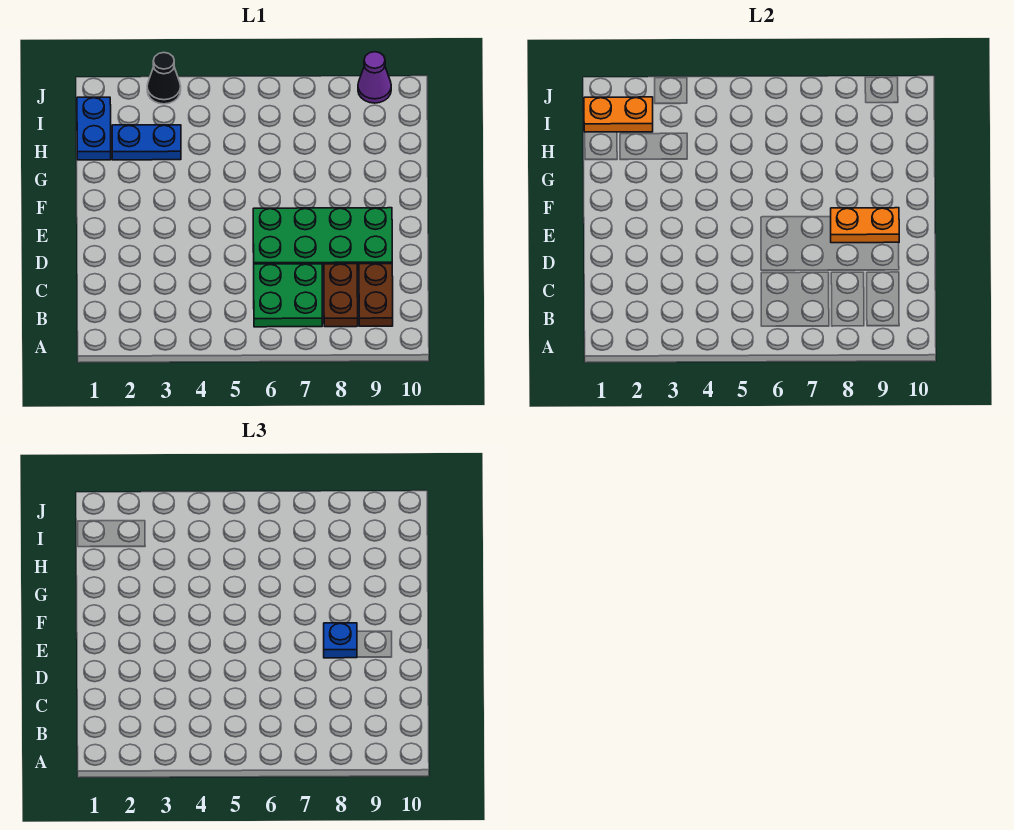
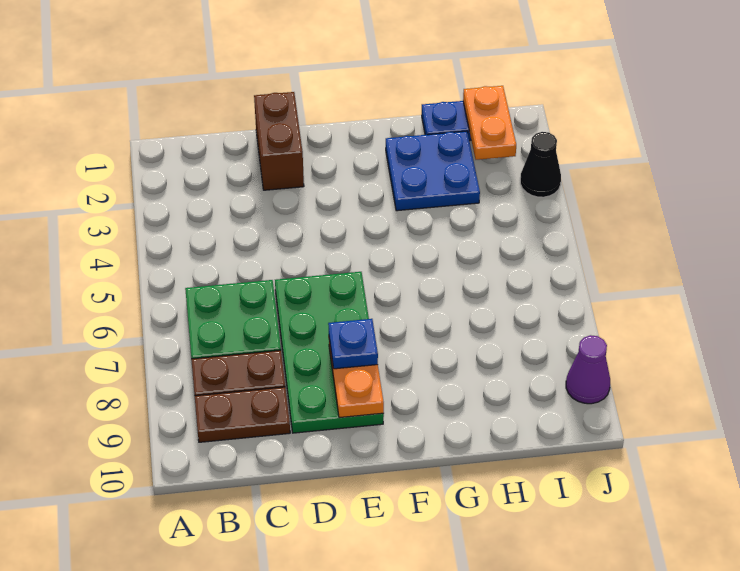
none -> brown 1x2 brick [254,92,304,190]
blue 1x2 plate [112,125,181,160] -> blue 2x2 plate [386,131,480,211]

